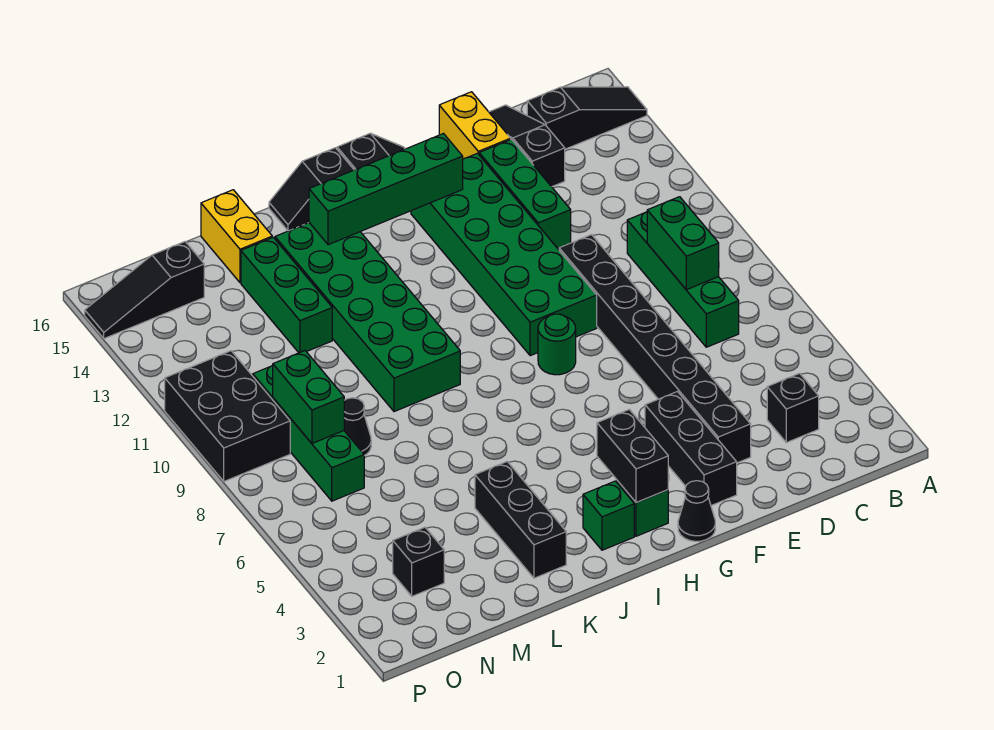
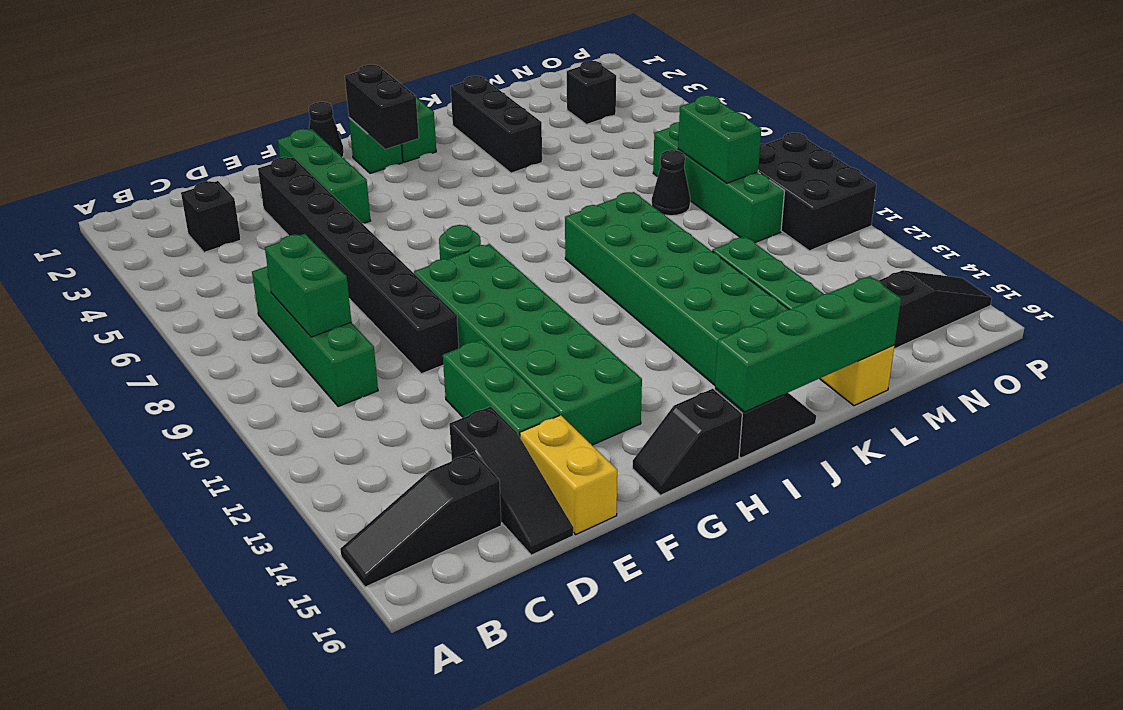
black 1x3 brick [645,392,737,506] -> green 1x3 brick [278,129,371,223]
green 1x4 brick [309,134,463,245] -> green 1x4 brick moved to [715,276,901,412]

